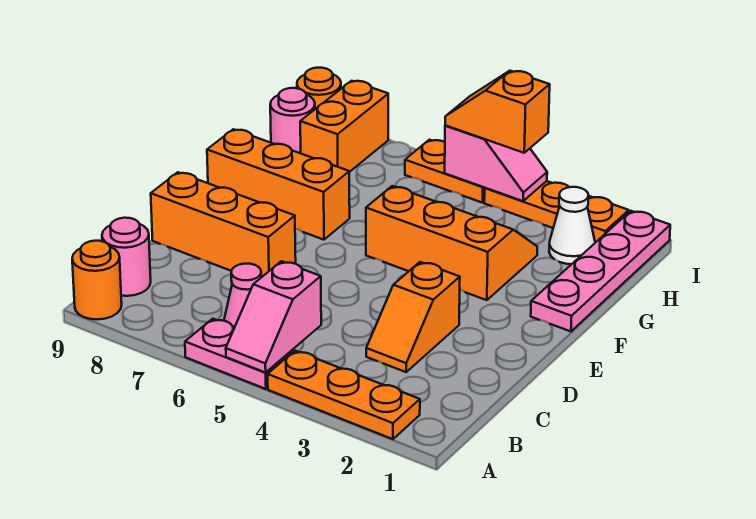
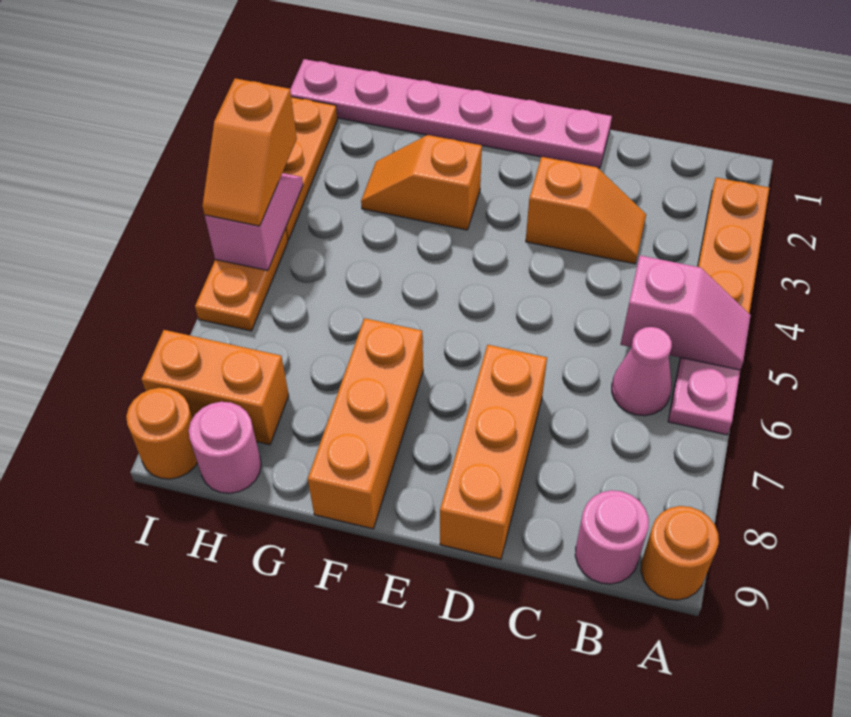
pink 1x4 plate [531,211,670,331] -> pink 1x6 plate [290,59,612,168]
orange 2x3 slope [366,186,537,300] -> orange 1x2 slope [361,135,482,230]
white 1x1 cone [549,187,595,264] -> none

